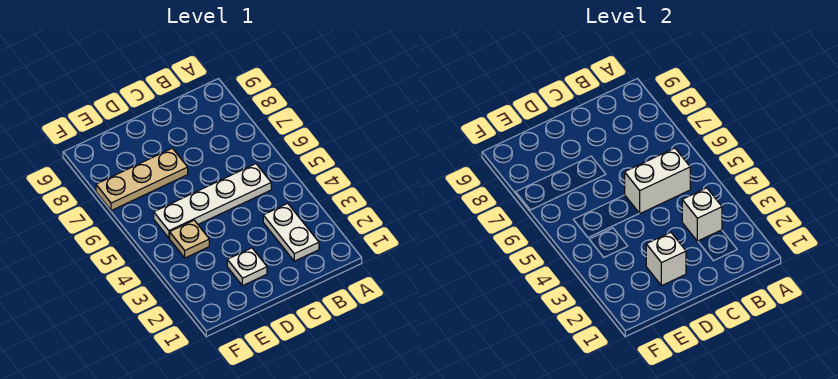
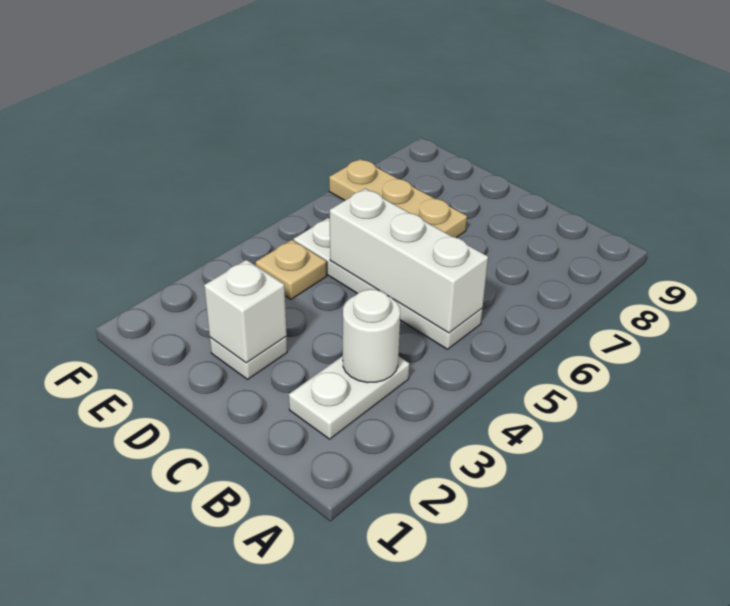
white 1x1 brick [682,188,722,241] -> white 1x1 round brick [343,289,400,383]
white 1x2 brick [625,148,690,213] -> white 1x3 brick [330,189,488,333]

